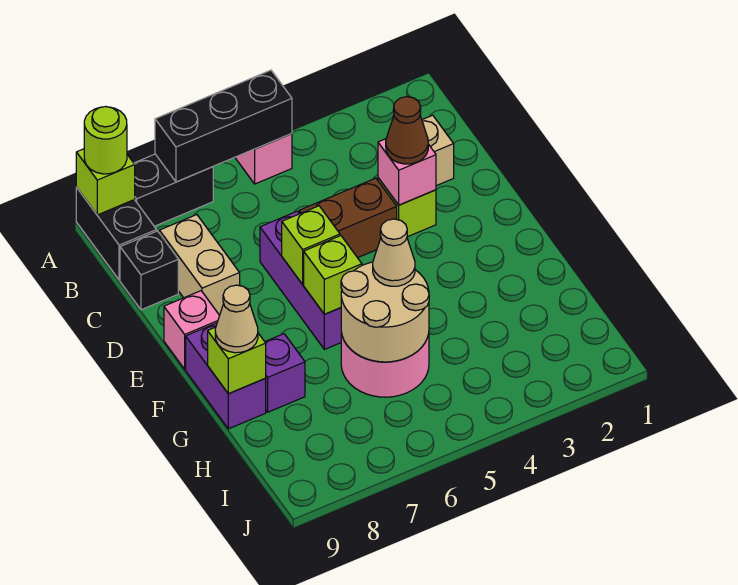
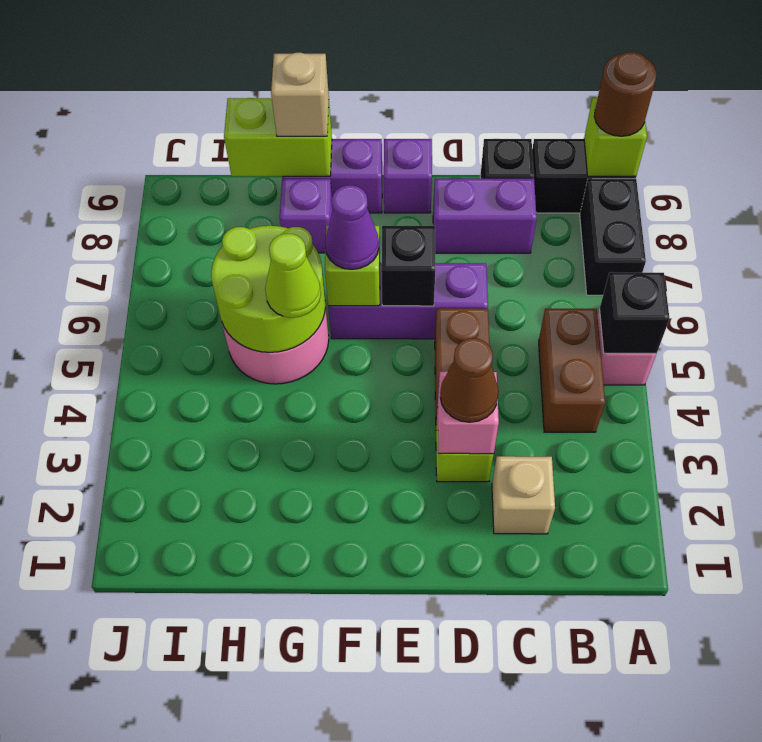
black 1x3 brick [155,70,292,182] -> black 1x1 brick [600,272,670,353]
lime 1x1 round brick [84,107,127,174] -> brown 1x1 round brick [594,52,656,136]
none -> brown 1x2 brick [539,309,605,432]
tan 1x2 brick [159,215,240,315] -> purple 1x2 brick [433,179,537,253]
lime 1x1 brick [282,206,340,284] -> black 1x1 brick [381,226,436,306]
pink 1x1 brick [164,291,220,369] -> purple 1x1 brick [384,139,432,213]
none -> purple 1x1 cone [325,185,379,269]
tan 2x2 round brick [341,262,429,362] -> lime 2x2 round brick [211,226,325,352]
tan 1x1 cone [373,219,415,286] -> lime 1x1 cone [265,234,321,318]
lime 1x1 brick [208,327,266,394] -> lime 1x2 brick [224,98,332,177]
tan 1x1 cone [215,285,258,353] -> tan 1x1 brick [271,53,329,136]

